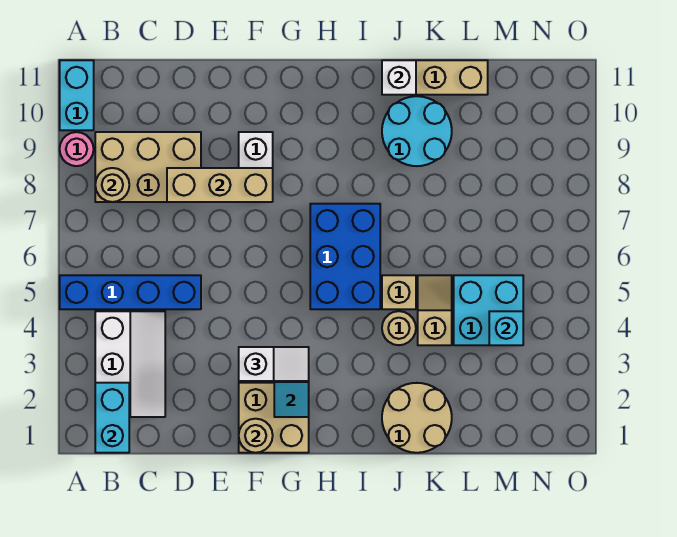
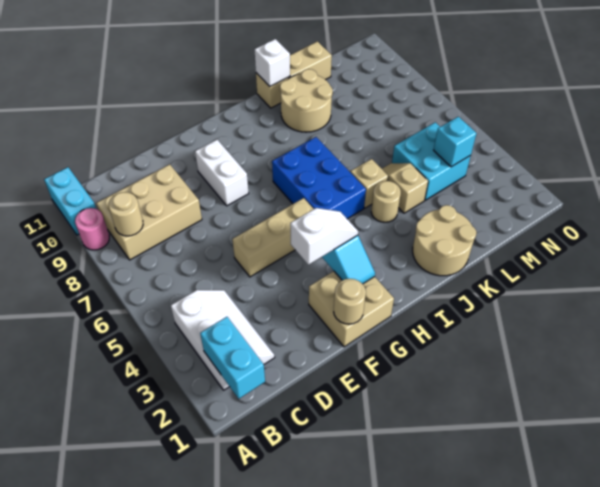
blue 1x4 brick [60,275,201,309] -> none
tan 1x3 brick [167,168,273,202] -> tan 1x3 brick moved to [232,198,313,277]
cyan 2x2 round brick [382,96,452,166] -> tan 2x2 round brick [280,69,333,132]

